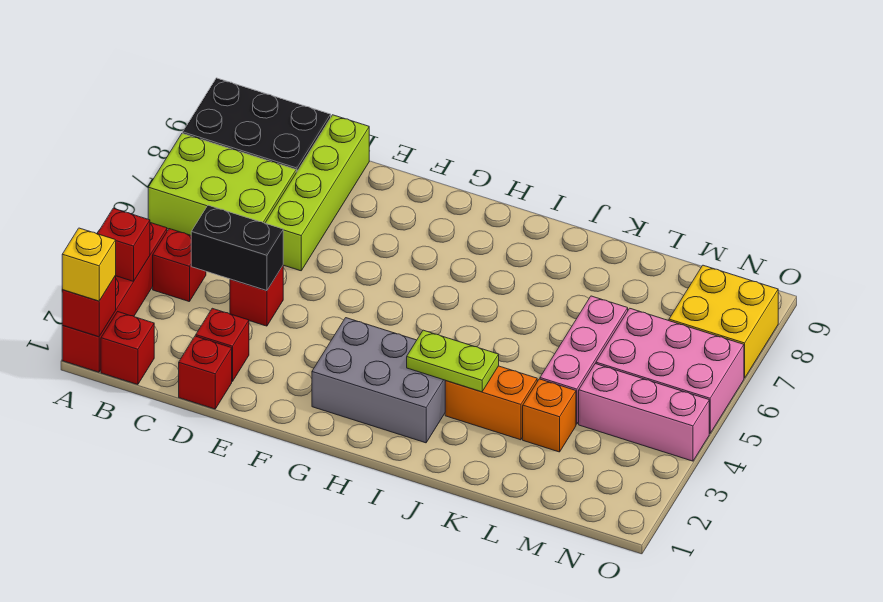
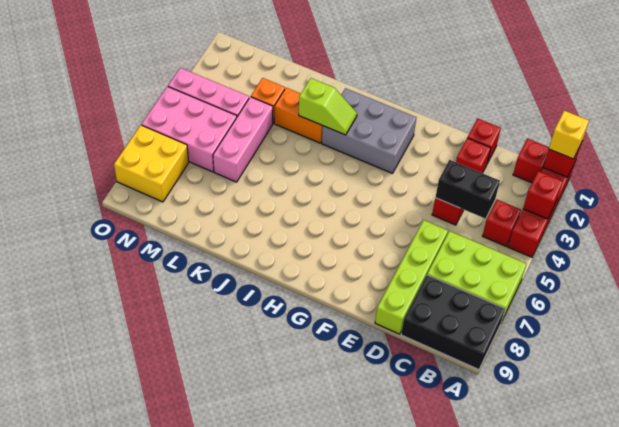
lime 1x2 plate [407,330,499,392] -> lime 1x2 slope [299,78,357,135]

